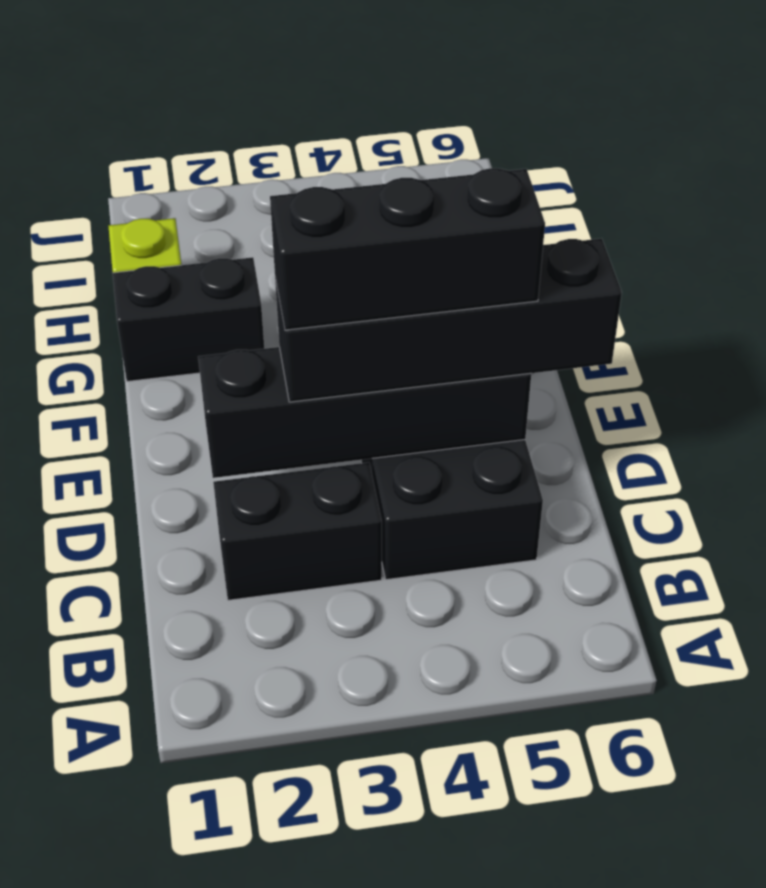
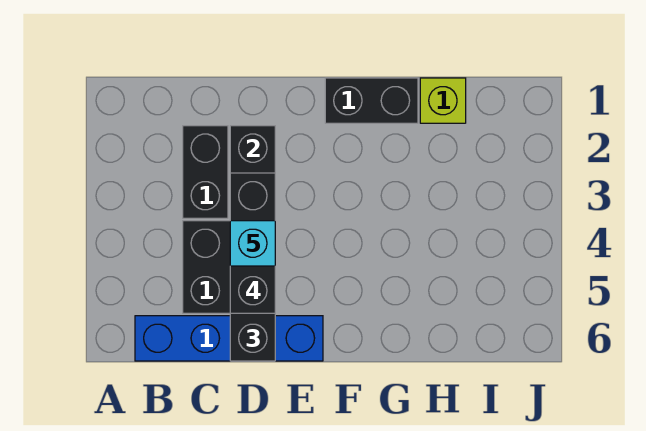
none -> blue 1x4 brick [135,316,323,361]
none -> cyan 1x1 brick [230,221,275,266]
black 1x2 brick [113,257,264,382] -> black 1x2 brick turned to [325,78,418,123]

